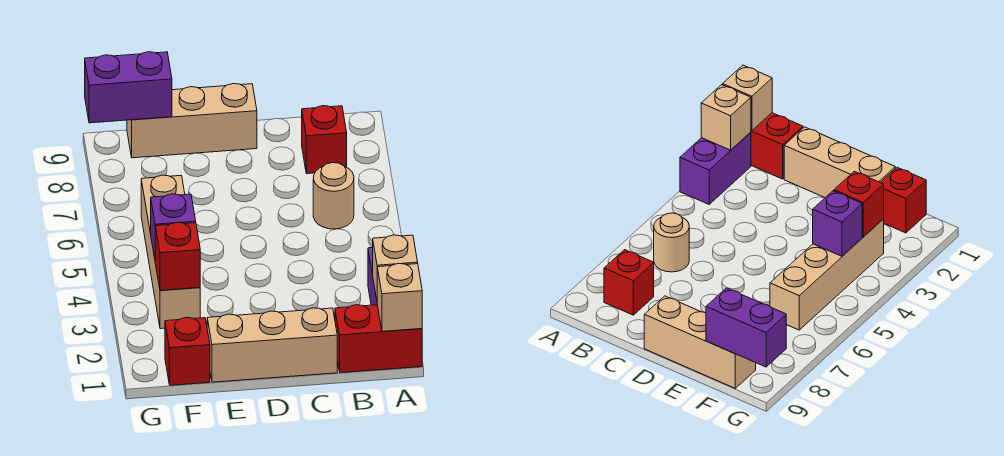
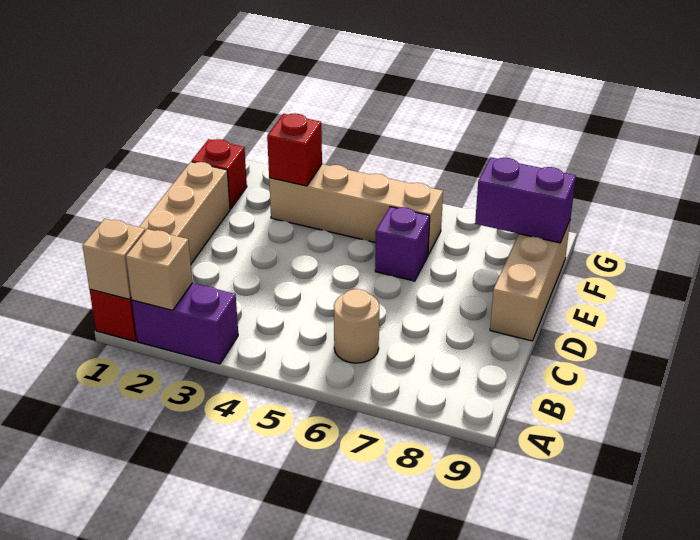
red 1x1 brick [302,106,347,174] -> none
purple 1x1 brick [151,194,196,258] -> purple 1x1 brick moved to [375,207,430,281]
purple 1x2 brick [85,52,172,123] -> purple 1x2 brick turned to [475,157,576,243]

